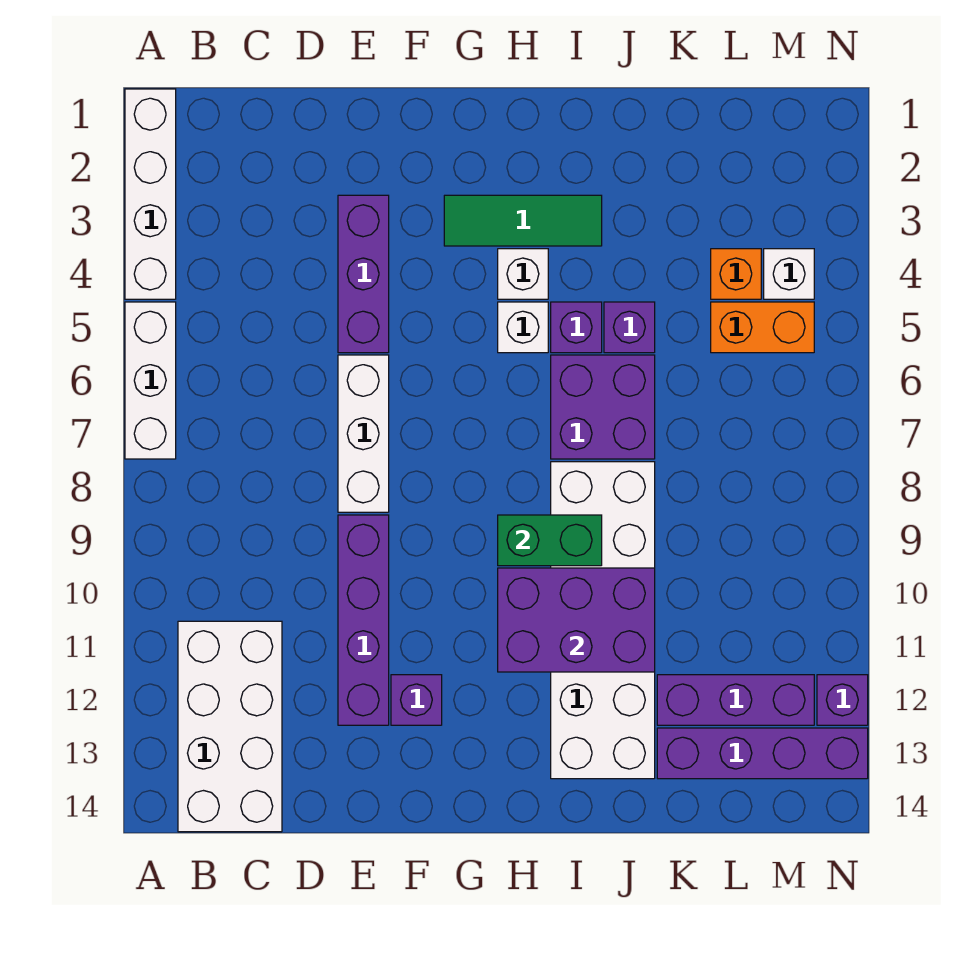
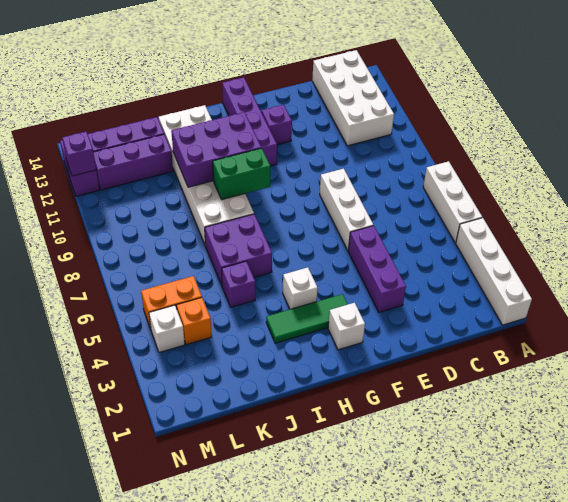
purple 1x4 brick [338,515,389,725] -> purple 1x4 brick moved to [222,77,277,166]
white 1x1 brick [498,302,548,353] -> white 1x1 brick moved to [328,303,365,350]
purple 1x1 brick [551,302,602,353] -> purple 1x1 brick moved to [62,132,96,176]

